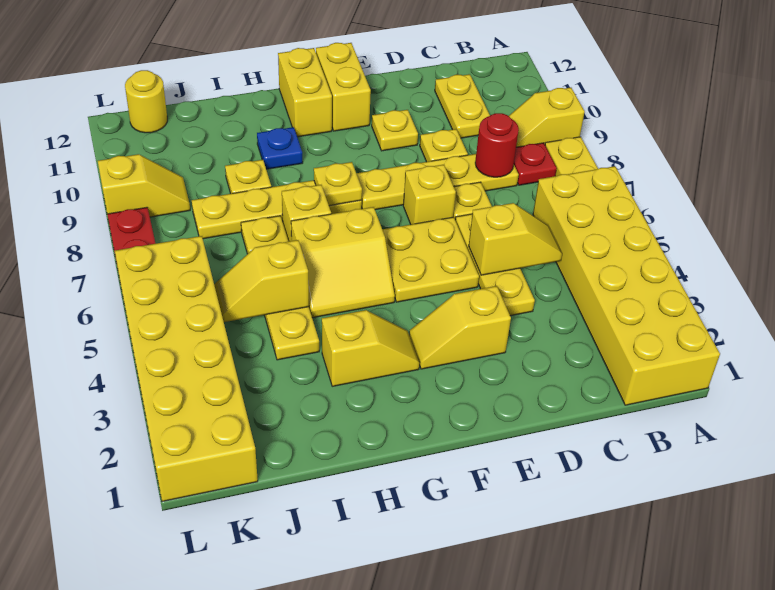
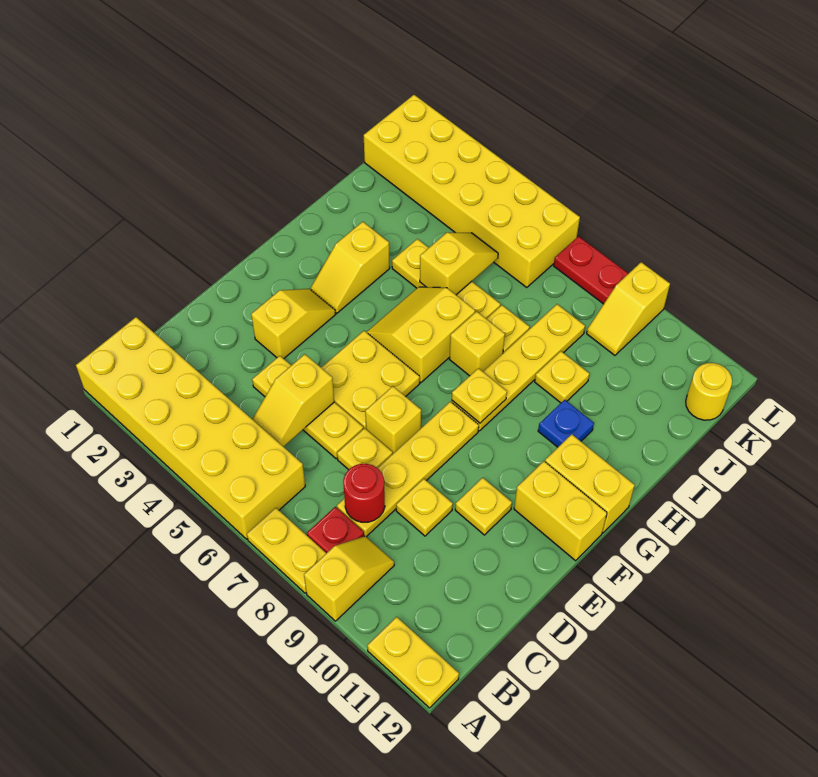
yellow 1x2 plate [435,74,490,138] -> yellow 1x2 plate moved to [367,617,459,708]

